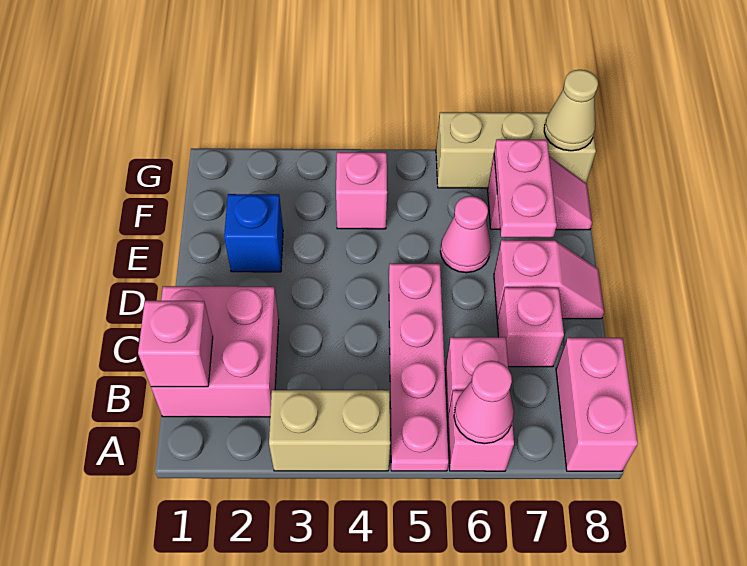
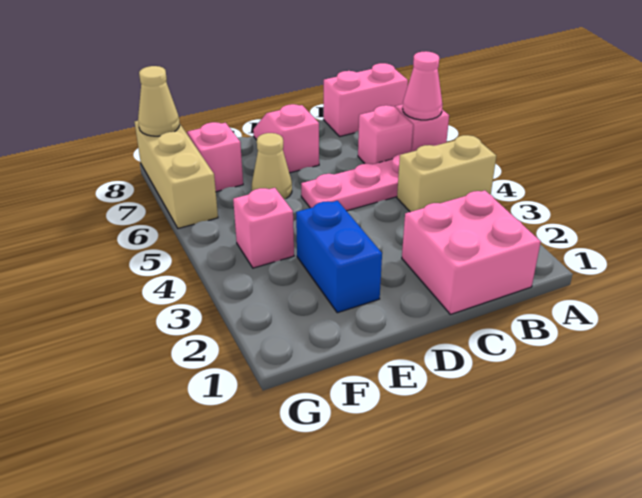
tan 1x2 brick [269,390,390,471] -> tan 1x2 brick turned to [397,135,496,212]
pink 1x1 brick [138,301,213,387] -> none
pink 1x1 brick [497,287,564,367] -> none
blue 1x1 brick [224,194,283,272] -> blue 1x2 brick [296,201,382,313]
pink 1x1 cone [440,196,491,273] -> tan 1x1 cone [252,133,292,199]
pink 1x2 plate [494,139,557,238] -> none

